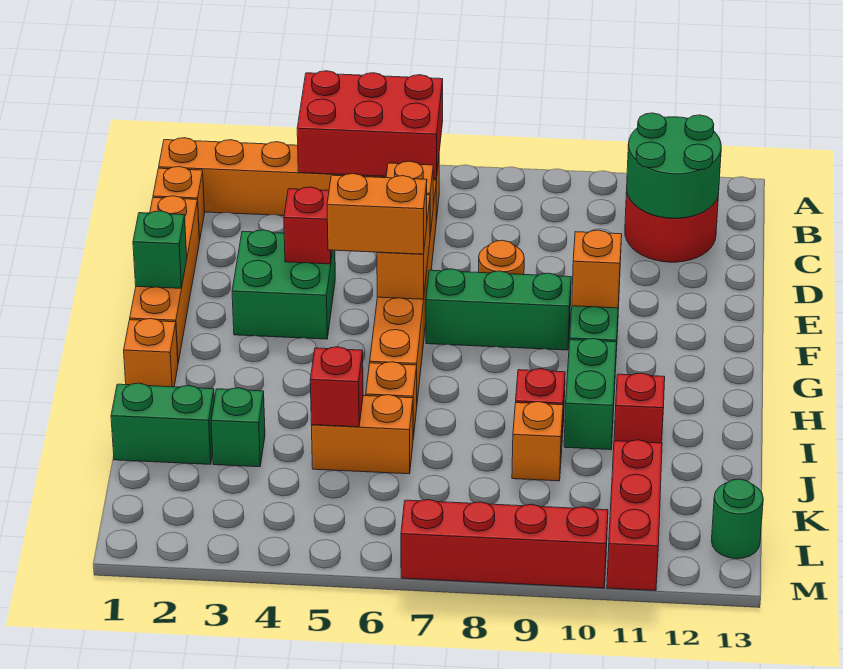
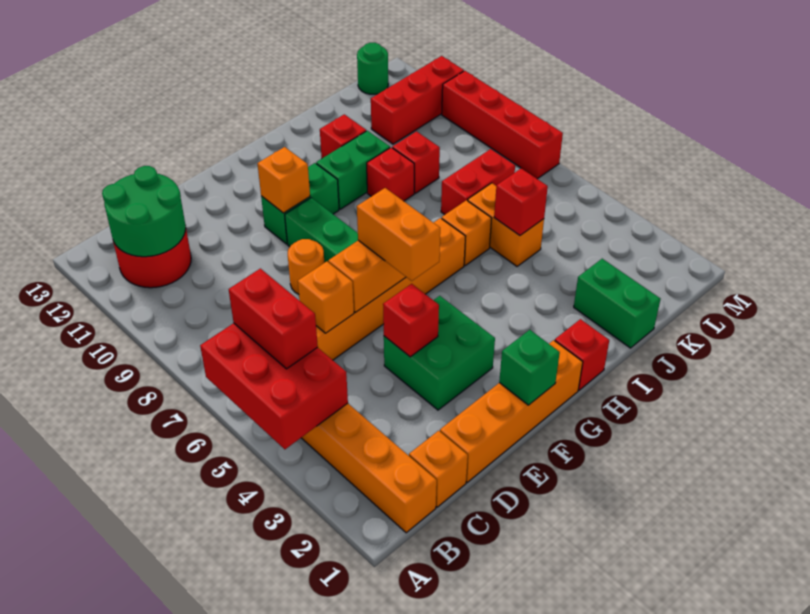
none -> red 1x2 brick [229,269,318,369]
orange 1x1 brick [124,319,178,387] -> red 1x1 brick [555,319,609,390]
green 1x1 brick [211,388,265,467] -> none
none -> red 1x2 brick [441,149,515,215]
orange 1x1 brick [512,402,563,481] -> red 1x1 brick [392,132,440,193]

